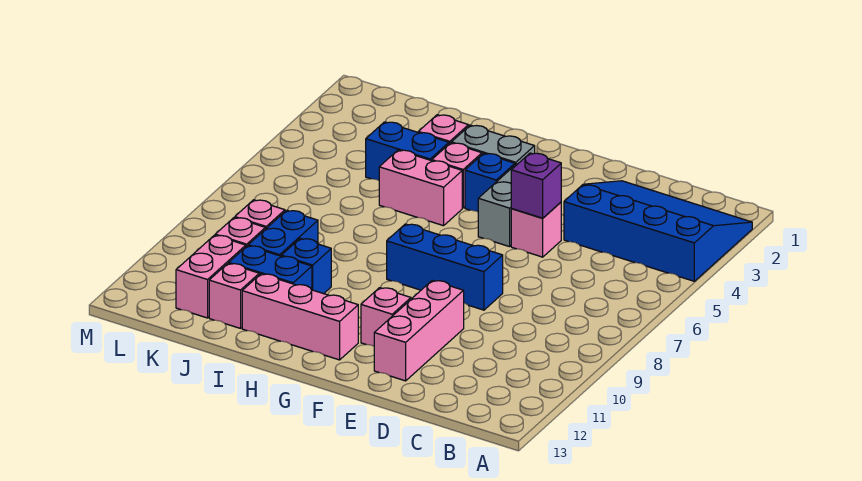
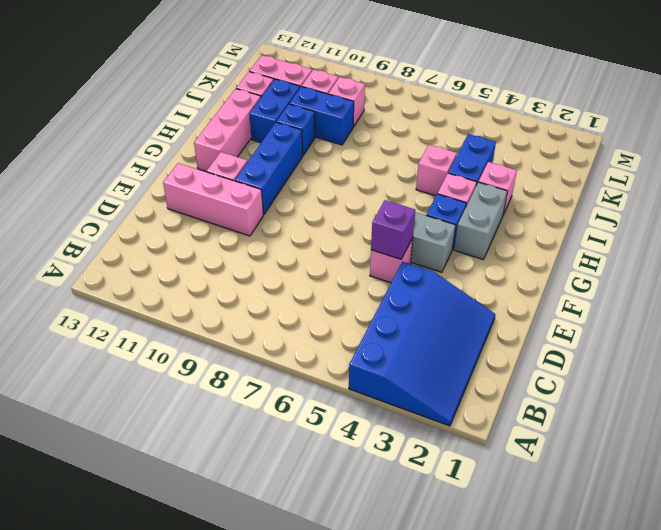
blue 1x3 brick [387,224,503,310] -> blue 1x3 brick moved to [235,122,303,215]
pink 1x2 brick [379,150,462,226] -> pink 1x1 brick [416,145,457,196]

